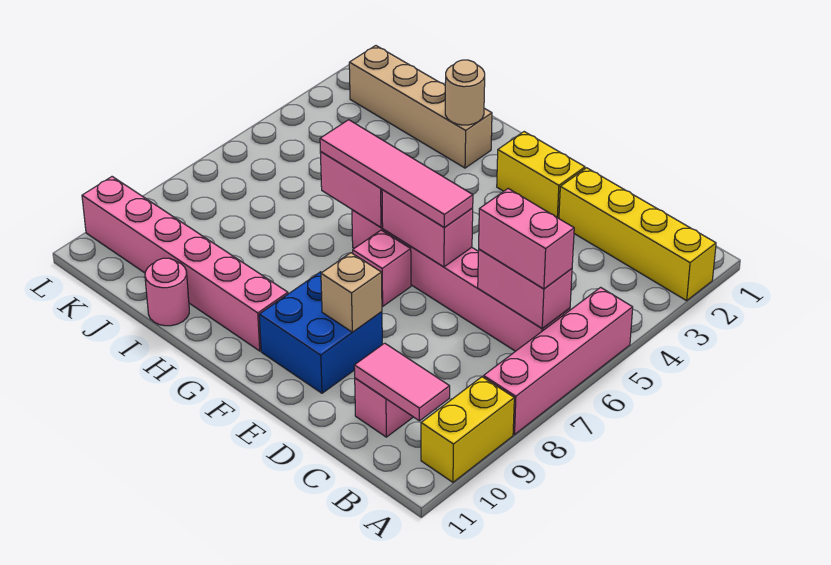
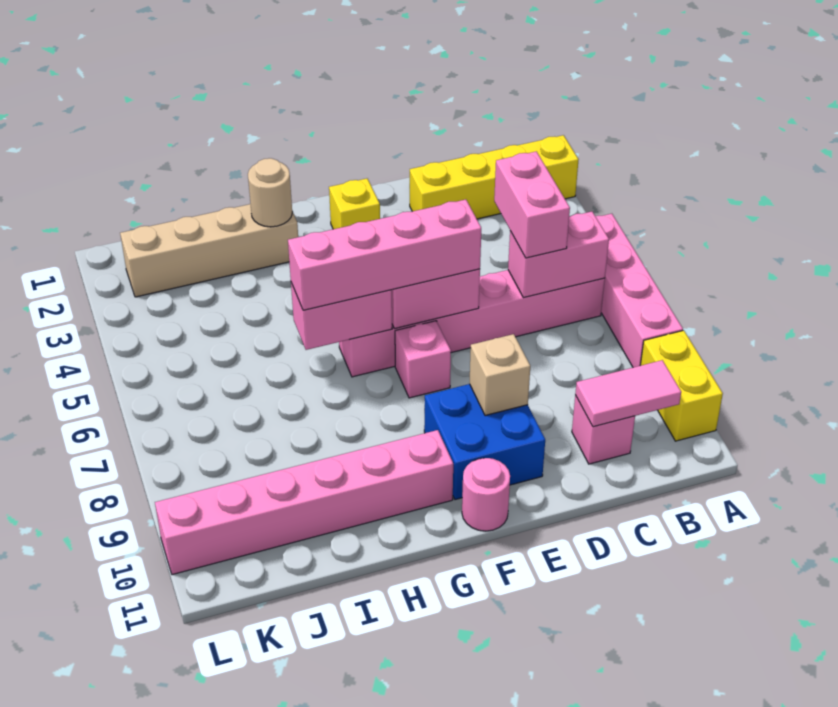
pink 1x2 brick [479,189,574,289] -> pink 1x2 brick turned to [494,151,570,258]
yellow 1x2 brick [497,132,585,218] -> yellow 1x1 brick [329,179,380,229]
pink 1x4 tile [320,120,473,228] -> pink 1x4 brick [288,200,481,310]
pink 1x1 round brick [145,258,189,326] -> pink 1x1 round brick moved to [462,458,510,531]

